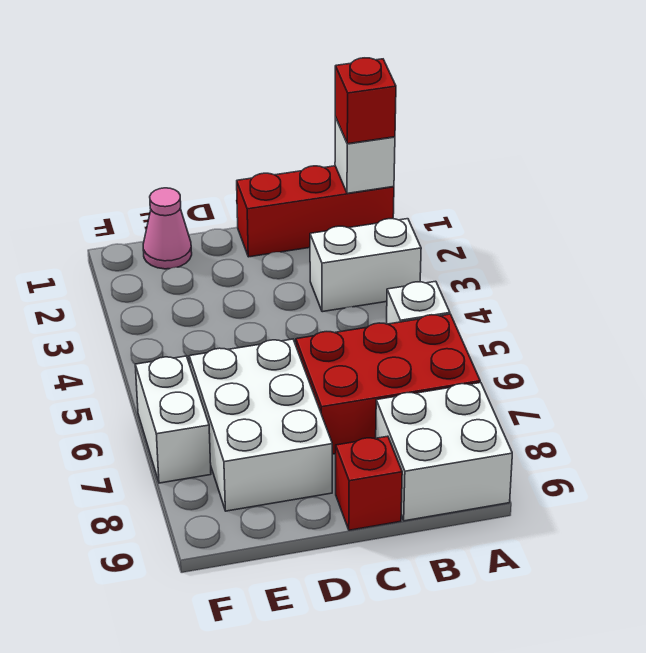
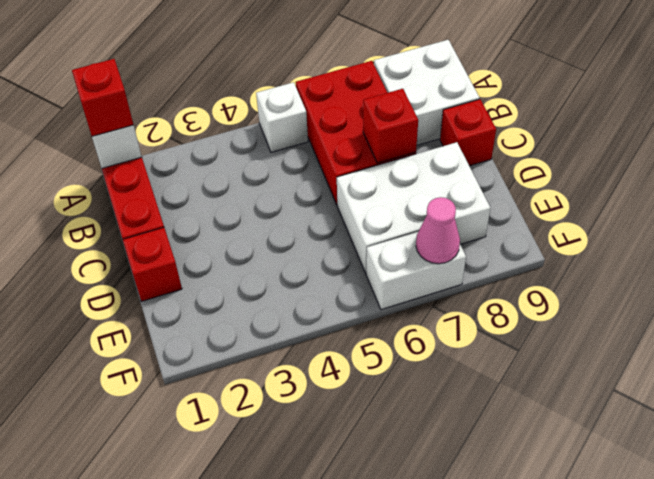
white 1x2 brick [310,219,421,312] -> none
none -> red 1x1 brick [363,89,418,163]
none -> red 1x1 brick [123,228,182,301]
pink 1x1 cone [143,188,192,269] -> pink 1x1 cone moved to [416,197,460,264]

